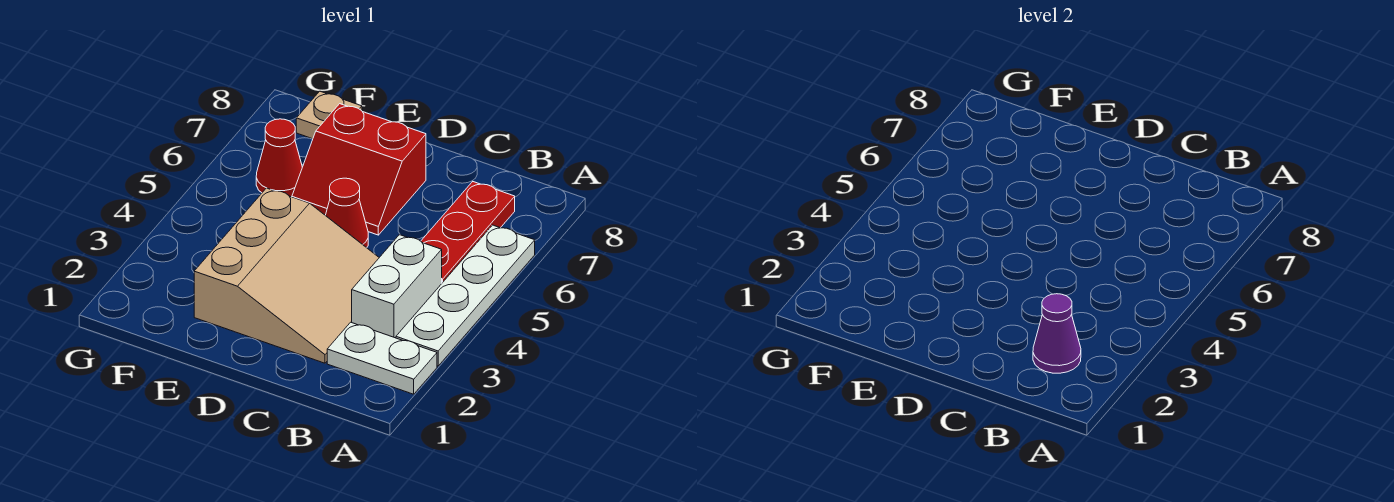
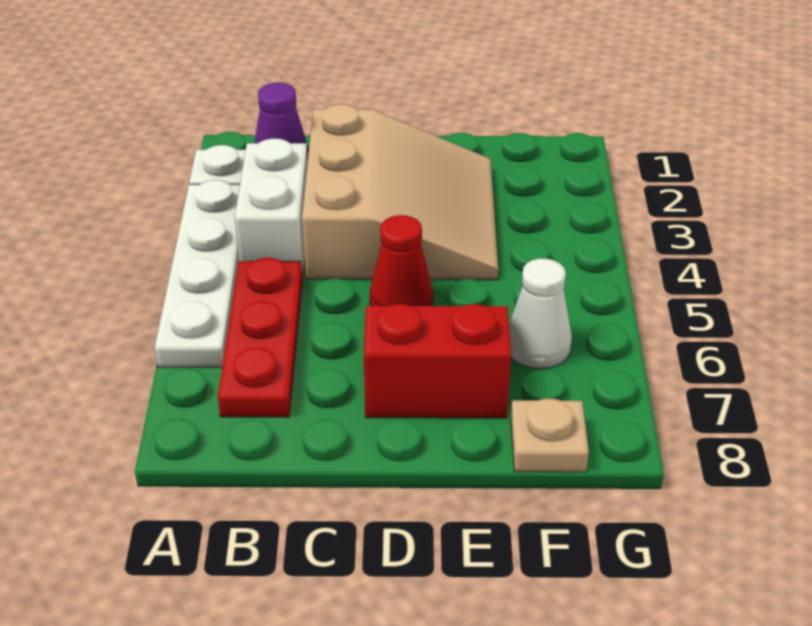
tan 3x3 slope [194,188,379,363] -> tan 3x3 slope turned to [302,104,498,280]
red 1x1 cone [256,119,302,197] -> white 1x1 cone [509,258,572,369]

